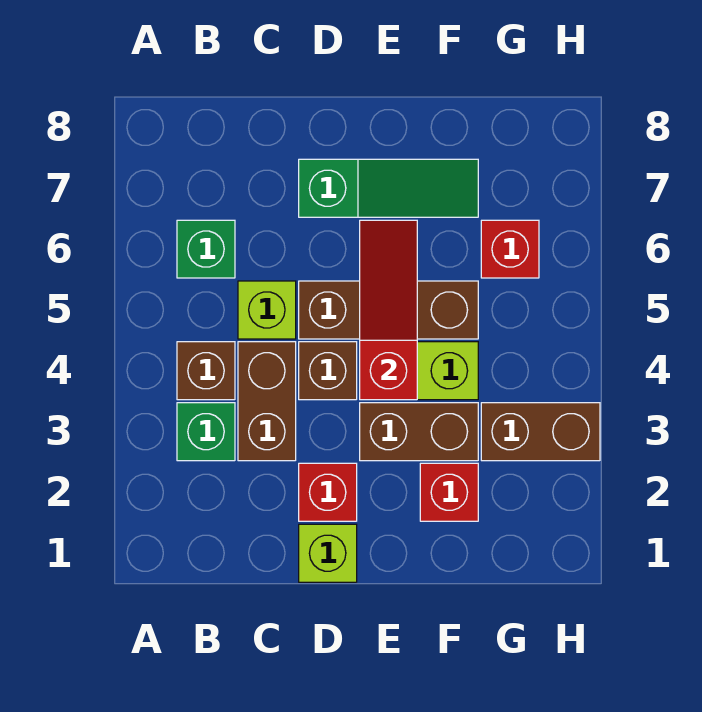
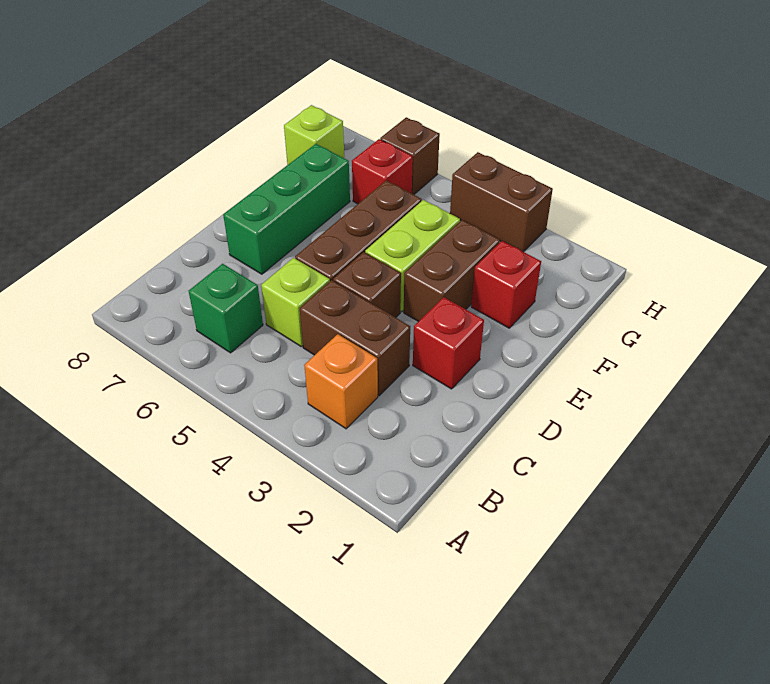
green 1x1 brick [177,403,235,461] -> orange 1x1 brick [304,334,378,429]
brown 1x1 brick [177,342,235,400] -> brown 1x1 brick moved to [380,117,440,195]
lime 1x1 brick [299,524,357,582] -> lime 1x1 brick moved to [284,105,344,165]
green 1x3 slope [299,159,478,217] -> green 1x3 brick [223,144,350,274]
red 1x3 slope [360,220,417,400] -> none
brown 1x2 brick [481,403,600,461] -> brown 1x2 brick turned to [450,152,553,252]

